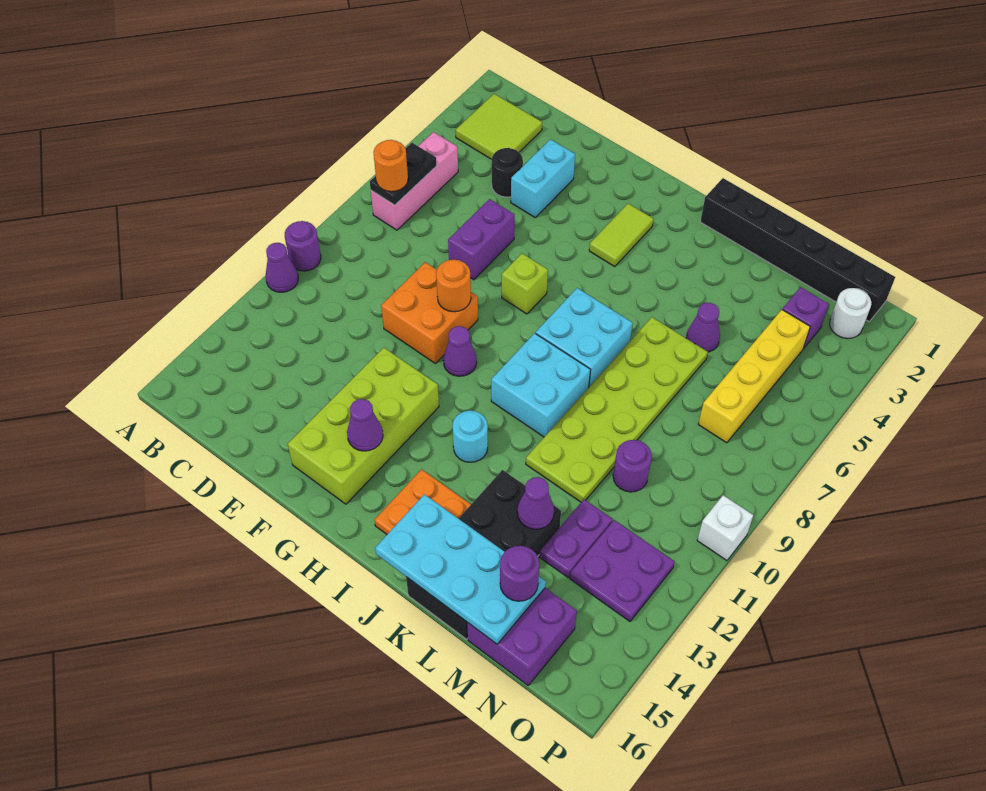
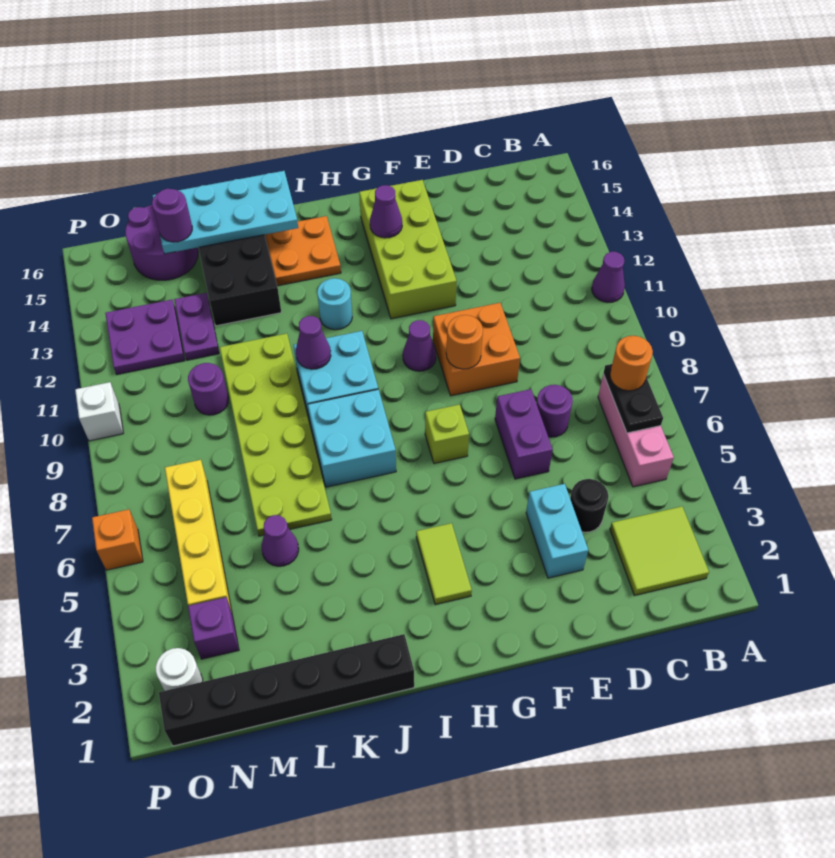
purple 1x1 round brick [285,221,321,271] -> purple 1x1 round brick moved to [536,385,573,437]
purple 1x1 cone [517,477,554,529] -> purple 1x1 cone moved to [296,316,331,369]
purple 2x2 brick [467,588,577,685] -> purple 2x2 round brick [125,205,198,280]
none -> orange 1x1 brick [92,509,143,570]

